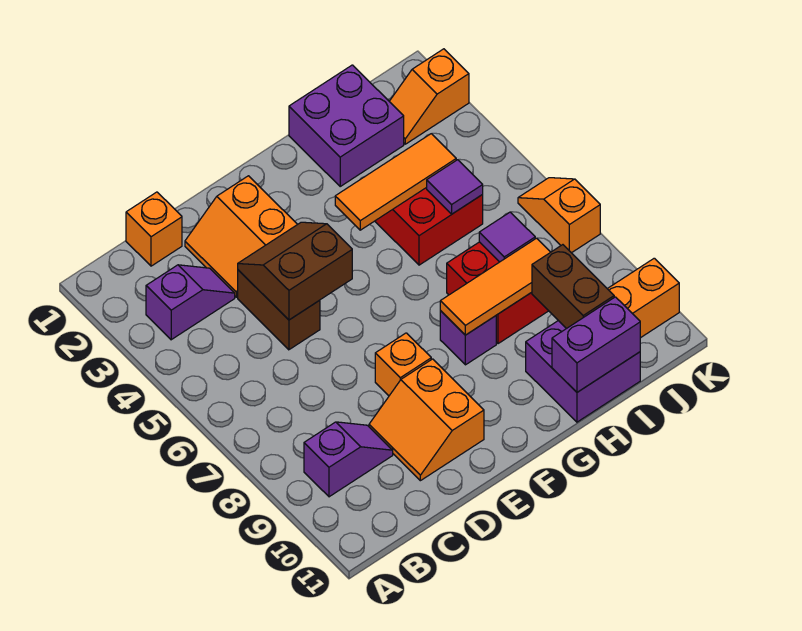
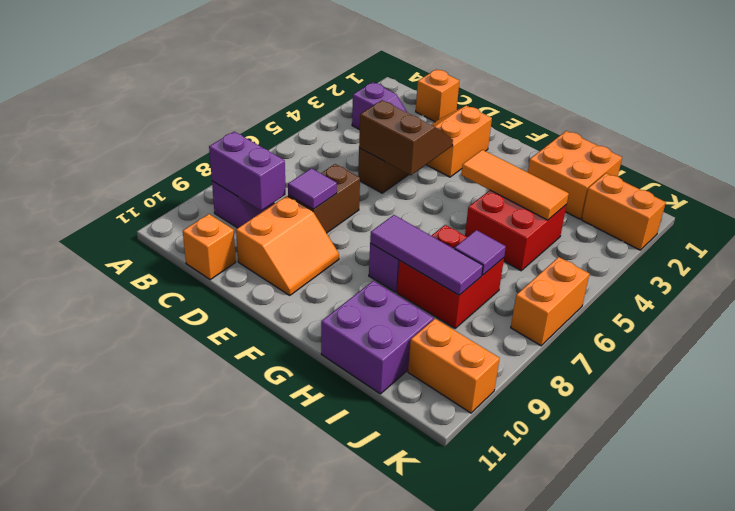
orange 2x2 slope [369,359,484,481] -> orange 2x2 slope turned to [236,196,339,295]
orange 1x1 brick [375,333,431,396] -> orange 1x1 brick moved to [183,214,236,280]
orange 1x3 tile [440,238,550,335] -> purple 1x3 tile [370,215,483,295]
purple 2x2 brick [289,65,404,186] -> orange 2x2 brick [528,131,622,219]
purple 1x2 brick [552,297,640,392] -> purple 1x2 brick moved to [209,132,286,210]
purple 1x1 tile [427,160,483,214] -> purple 1x1 tile moved to [288,168,337,209]
brown 1x2 brick [532,245,614,329] -> brown 1x2 brick moved to [288,164,360,233]
orange 1x2 slope [389,49,469,144] -> orange 1x2 brick [582,173,666,250]
orange 1x2 slope [518,178,600,253] -> orange 1x2 brick [511,257,590,346]

